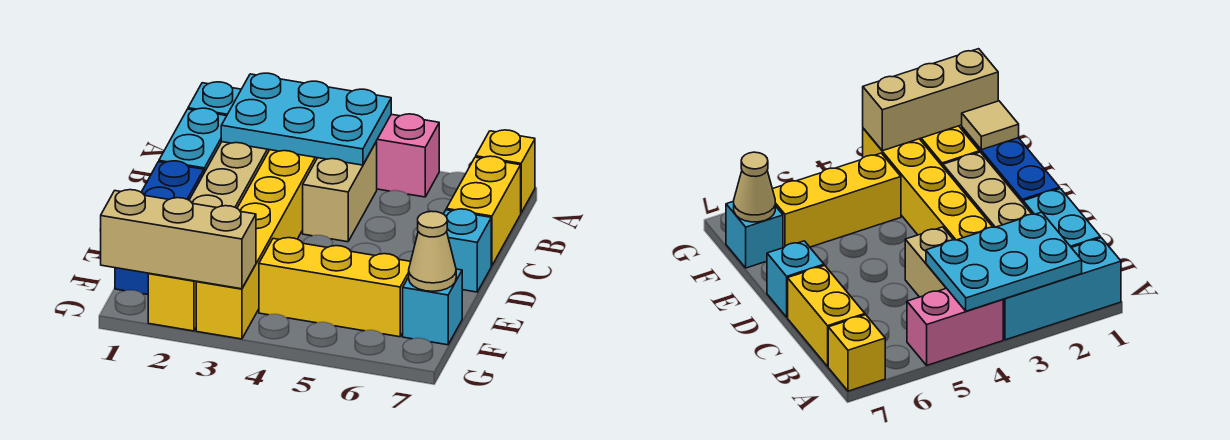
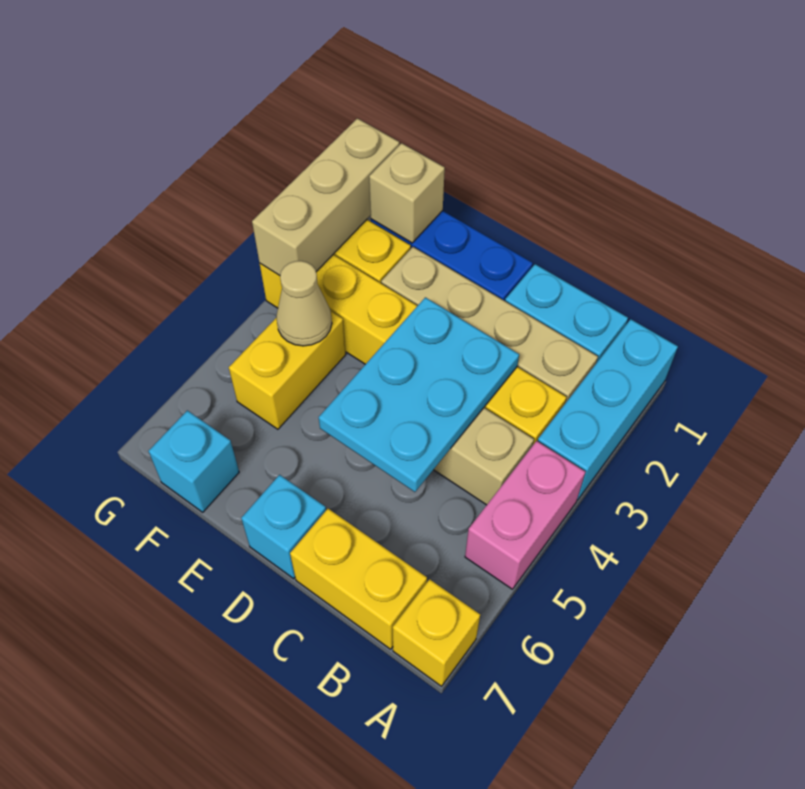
cyan 2x3 plate [221,73,391,165] -> cyan 2x3 plate moved to [319,297,519,492]
tan 1x1 tile [962,101,1019,150] -> tan 1x1 brick [369,143,445,243]
yellow 1x3 brick [259,238,411,337] -> yellow 1x2 brick [229,311,346,429]
tan 1x1 cone [409,211,456,291] -> tan 1x1 cone moved to [276,261,332,346]

